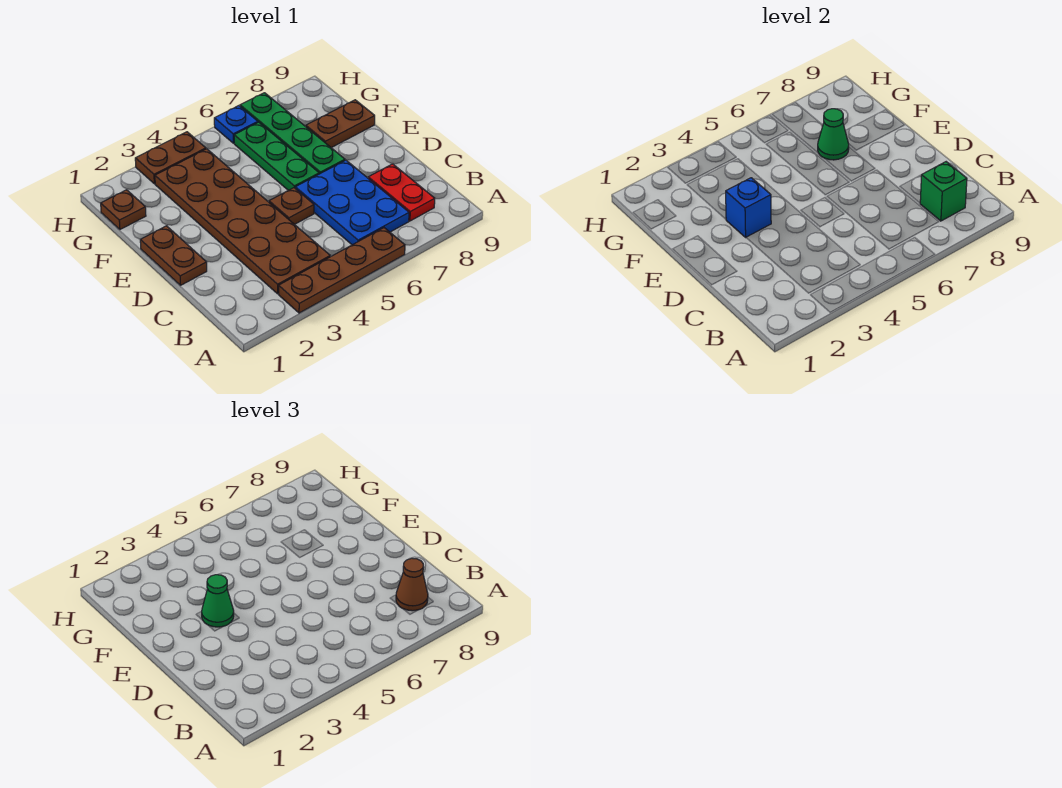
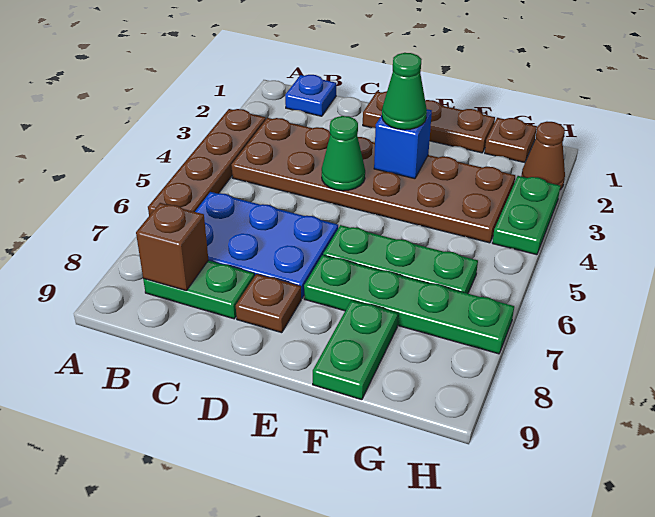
red 1x2 plate [368,164,435,221] -> green 1x2 plate [143,261,254,319]
green 1x1 brick [920,162,967,221] -> brown 1x1 brick [136,203,208,290]
brown 1x1 cone [396,558,428,611] -> brown 1x1 cone moved to [521,122,565,190]
brown 1x2 plate [140,226,207,285] -> brown 1x3 plate [363,91,495,153]
brown 1x1 plate [269,188,314,224] -> brown 1x1 plate moved to [236,274,301,333]
green 1x1 cone [818,109,849,160] -> green 1x1 cone moved to [322,116,365,191]
brown 1x2 plate [306,100,375,148] -> green 1x2 plate [313,300,398,400]
brown 1x2 plate [135,132,206,184] -> green 1x2 plate [492,176,560,255]
blue 1x1 plate [214,106,258,143] -> blue 1x1 plate moved to [285,75,336,116]

